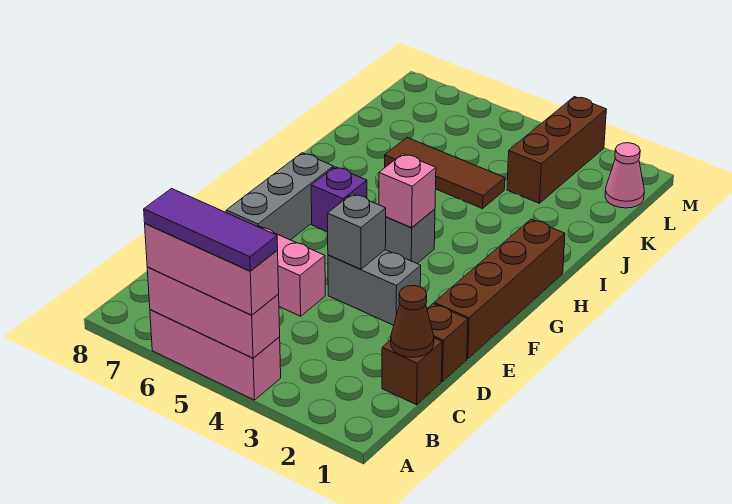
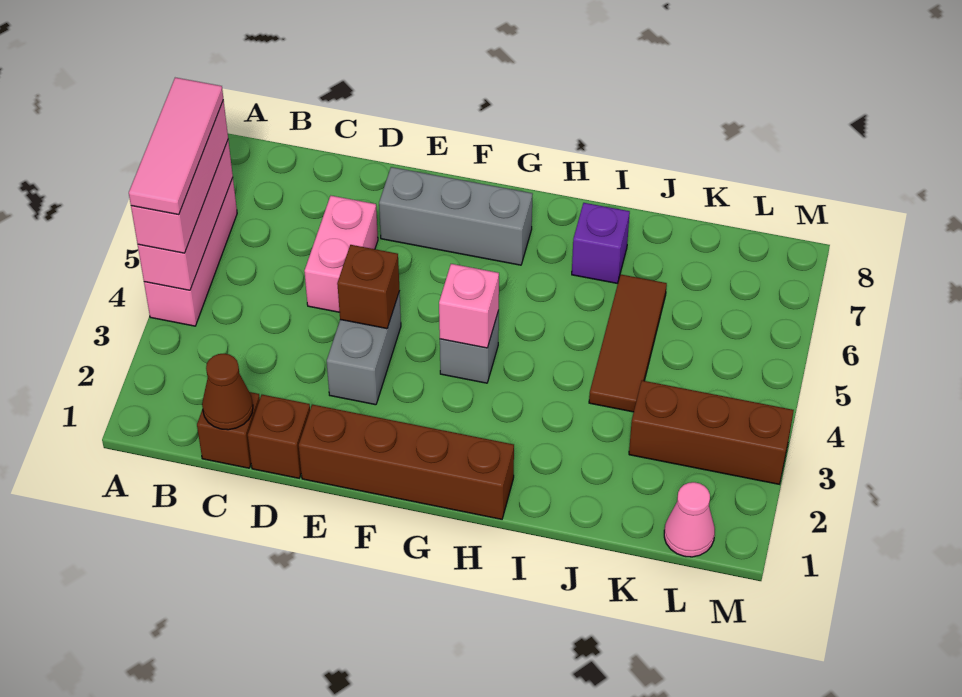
purple 1x3 tile [144,189,278,271] -> pink 1x3 tile [129,78,223,215]
grey 1x1 brick [327,194,386,269] -> brown 1x1 brick [337,245,400,329]
purple 1x1 brick [311,167,367,232] -> purple 1x1 brick moved to [572,203,630,284]

